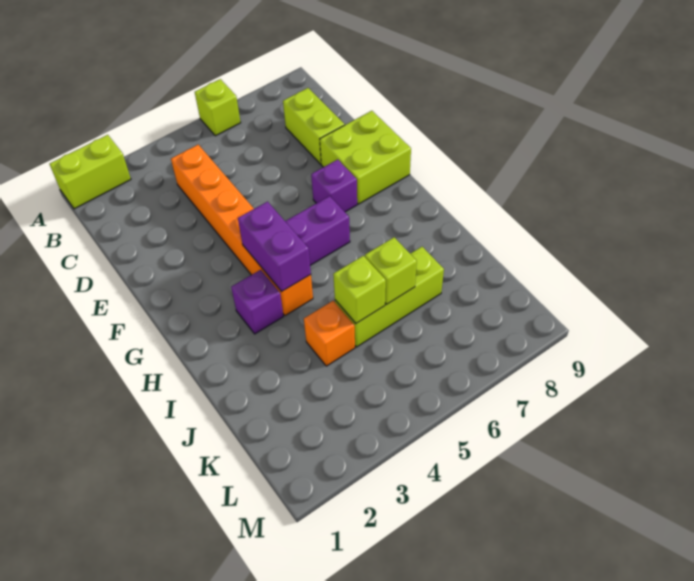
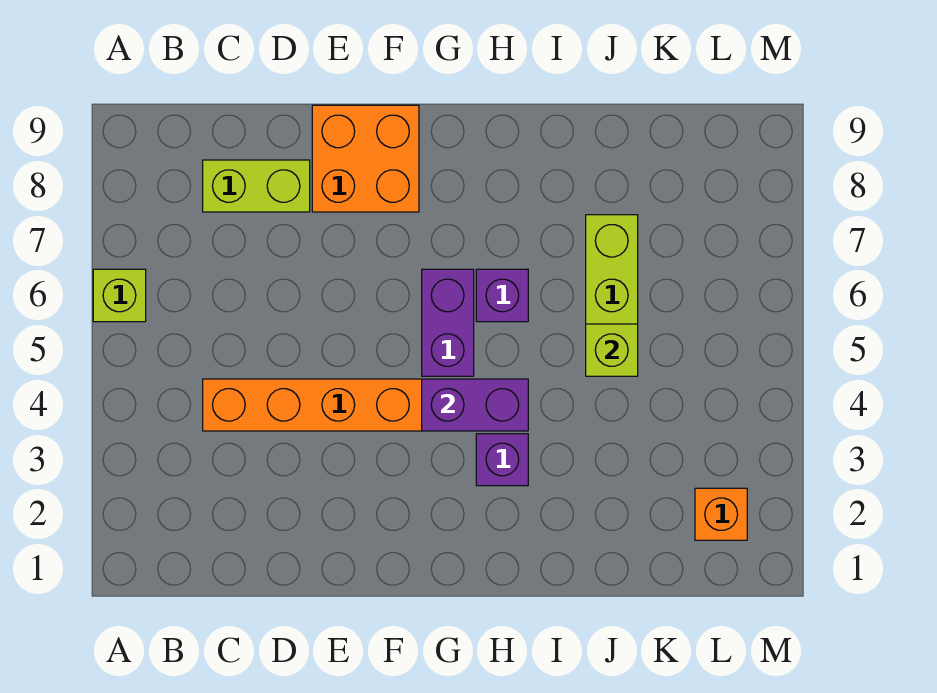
lime 1x2 brick [50,135,131,209] -> none
lime 2x2 brick [320,111,411,204] -> orange 2x2 brick [312,105,419,212]
purple 1x1 brick [311,160,357,212] -> purple 1x1 brick moved to [476,269,528,322]
orange 1x1 brick [304,301,355,366] -> orange 1x1 brick moved to [695,488,747,540]
lime 1x1 brick [365,237,417,304] -> none

